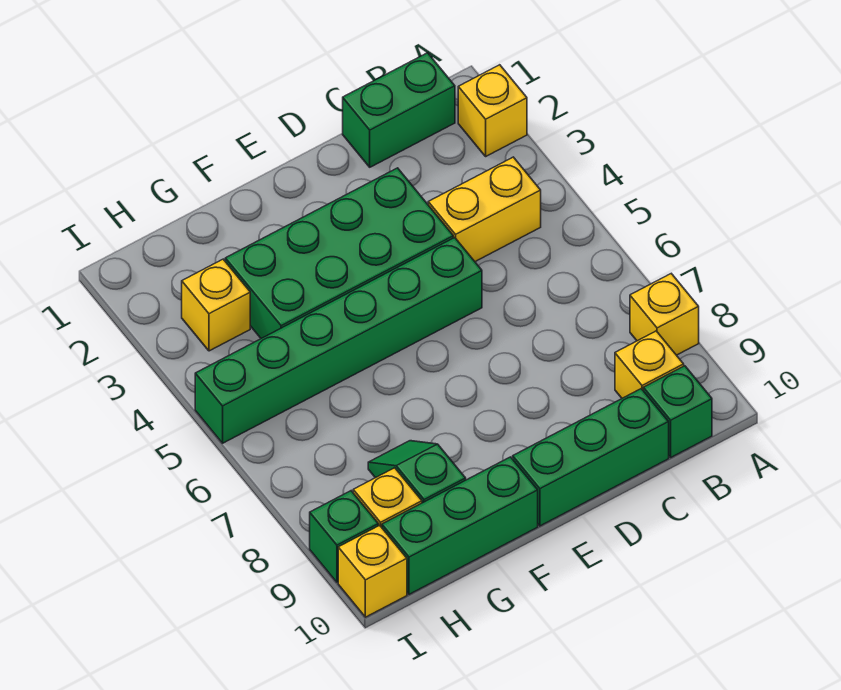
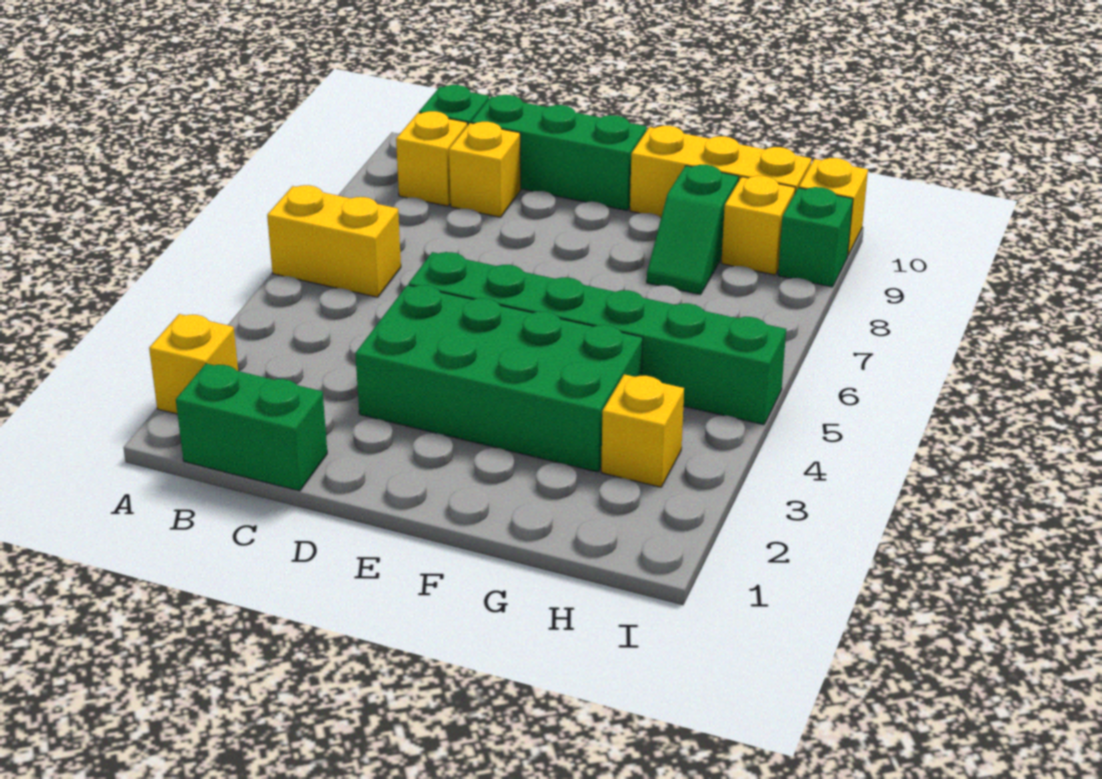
yellow 1x1 brick [630,274,699,355] -> yellow 1x1 brick moved to [449,122,521,217]
yellow 1x2 brick [428,157,541,262] -> yellow 1x2 brick moved to [267,185,401,297]
green 1x3 brick [382,457,538,594] -> yellow 1x3 brick [630,126,811,217]

